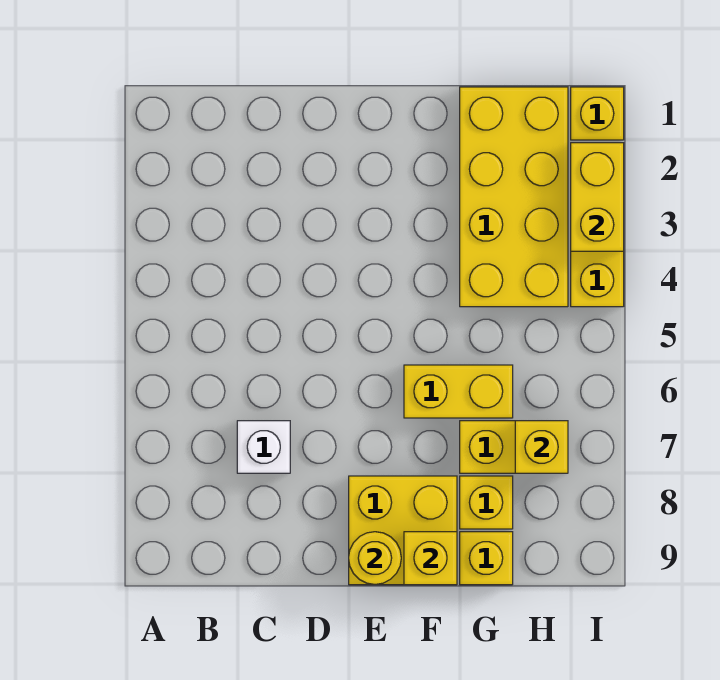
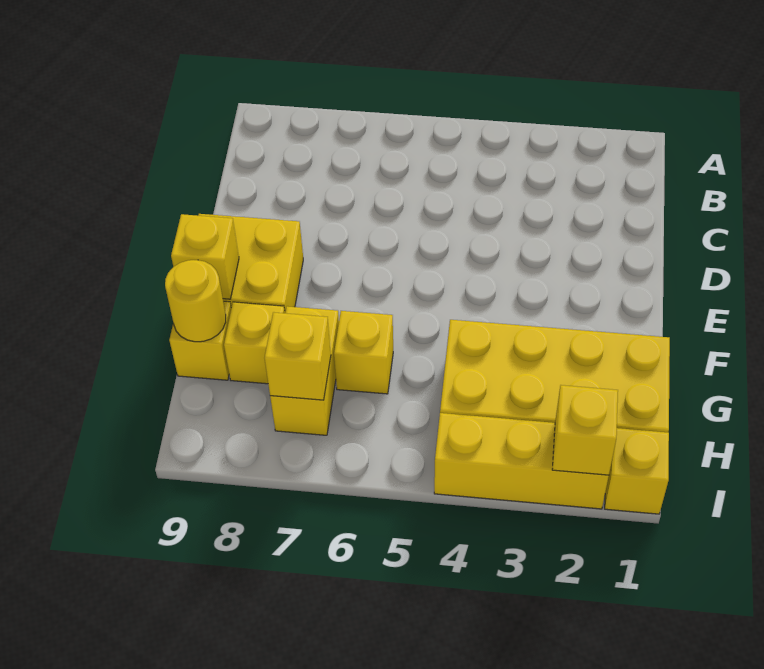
white 1x1 brick [237,421,290,473] -> none
yellow 1x1 round brick [349,532,401,585] -> yellow 1x1 round brick moved to [165,260,226,342]
yellow 1x2 brick [404,365,513,418] -> yellow 1x1 brick [334,311,393,394]
yellow 1x2 brick [571,143,624,251] -> yellow 1x1 brick [552,385,618,475]

